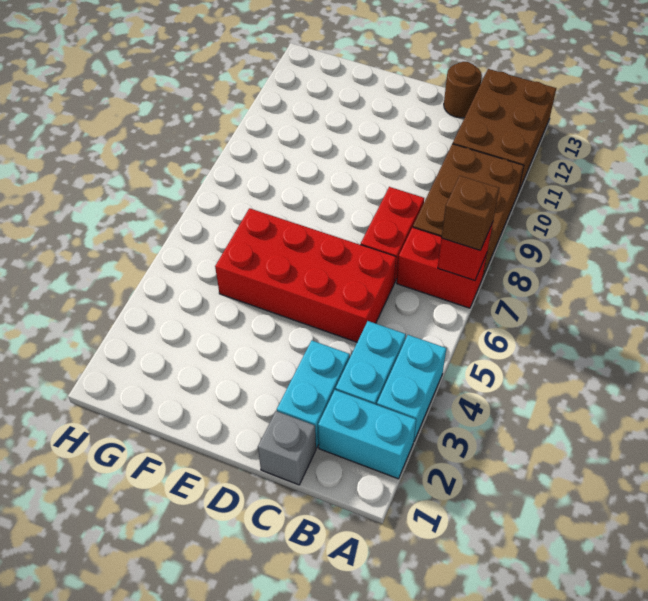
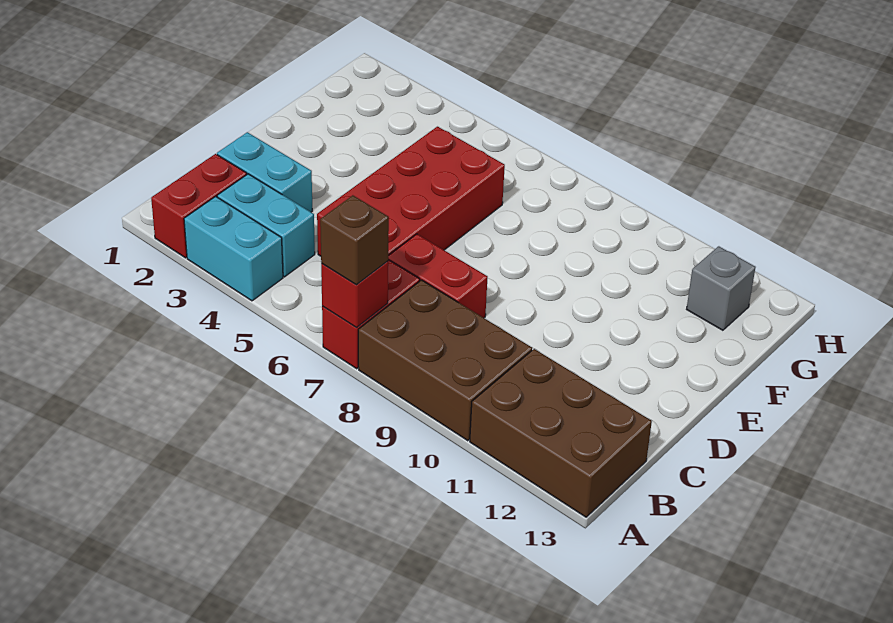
cyan 1x2 brick [318,390,416,479] -> red 1x2 brick [151,154,247,258]
grey 1x1 brick [258,411,316,485] -> grey 1x1 brick moved to [687,246,756,330]
brown 1x1 round brick [444,62,482,118] -> none

